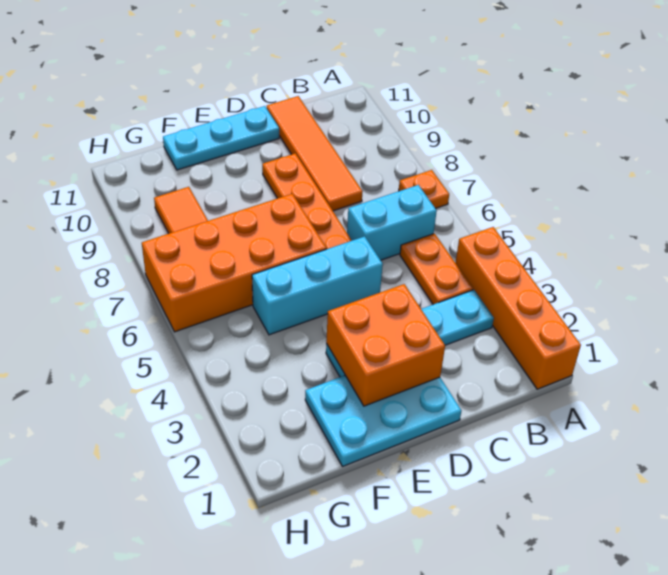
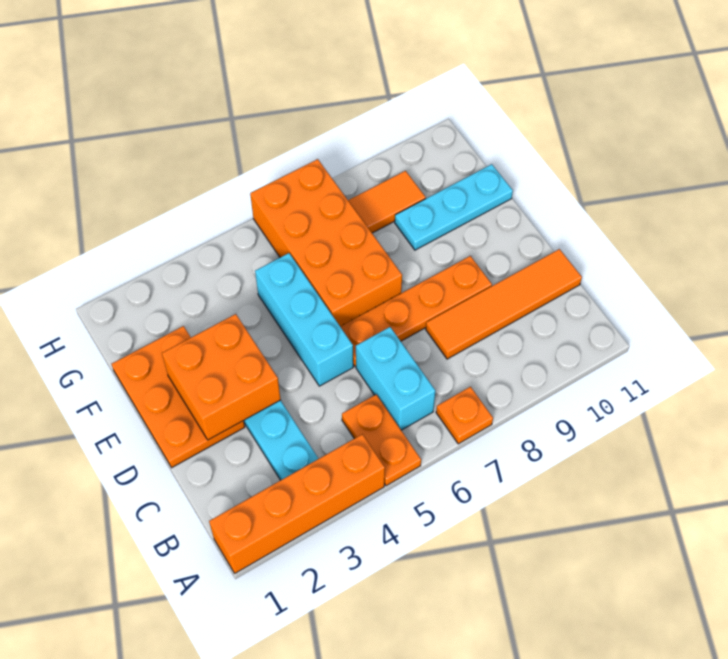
orange 1x2 plate [400,234,473,304] -> orange 1x2 plate turned to [342,395,421,486]
cyan 2x3 plate [305,375,461,466] -> orange 2x3 plate [112,326,245,468]
cyan 1x3 plate [163,106,279,170] -> cyan 1x3 plate turned to [395,164,513,250]

